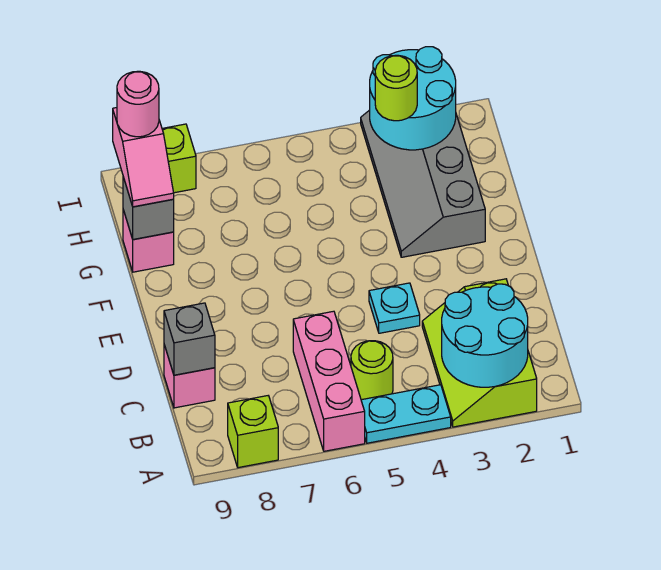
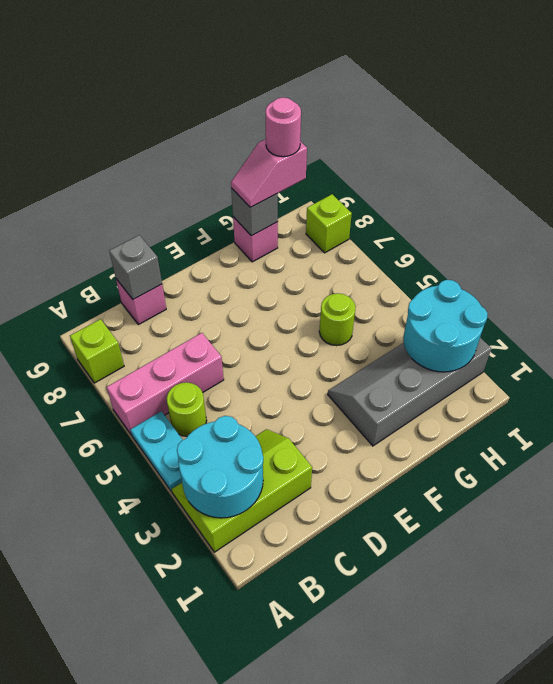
cyan 1x1 plate [369,283,420,333] -> none
lime 1x1 round brick [375,55,417,121] -> lime 1x1 round brick moved to [319,293,356,346]

